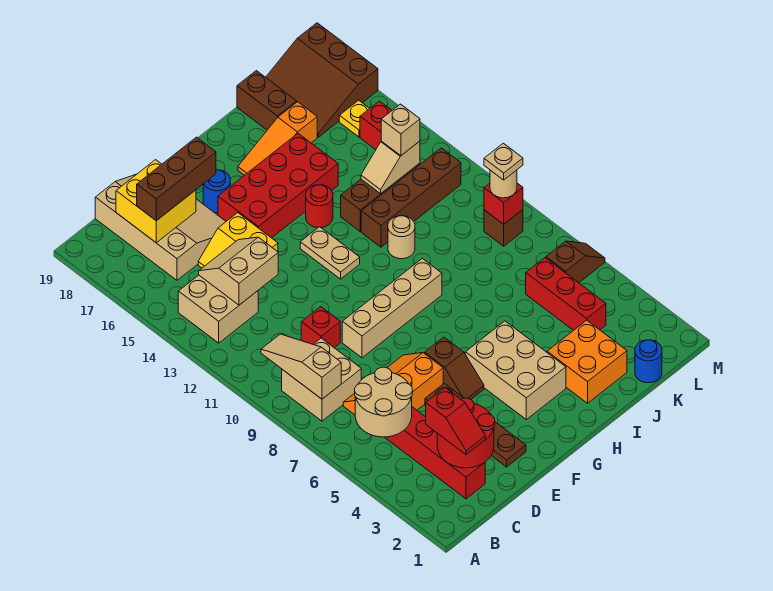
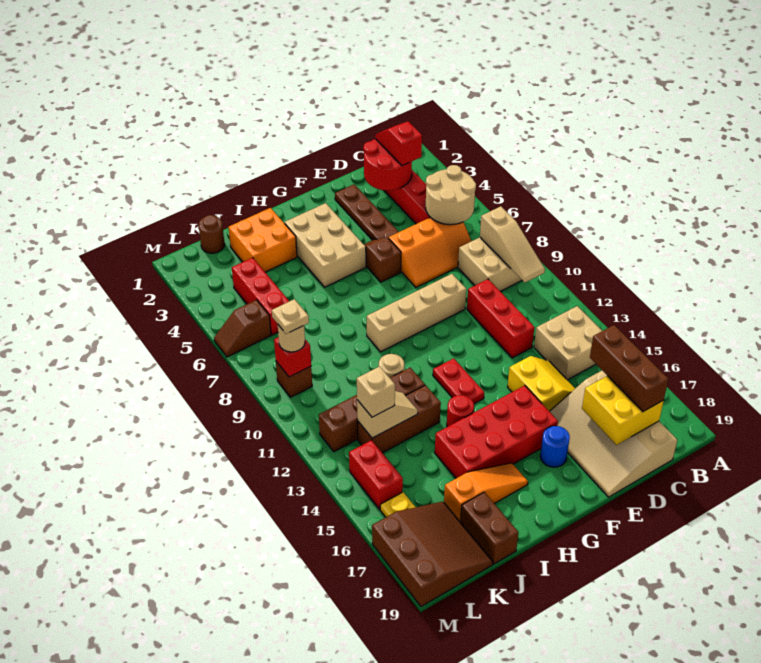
tan 2x2 slope [199,237,278,305] -> none
brown 1x3 brick [137,137,216,221] -> brown 1x3 brick turned to [590,325,669,412]
red 1x1 brick [301,307,340,348] -> red 1x3 brick [467,279,535,358]
tan 1x2 plate [300,227,360,279] -> red 1x2 plate [433,358,484,404]
blue 1x1 round brick [635,340,662,383] -> brown 1x1 round brick [199,215,225,253]

